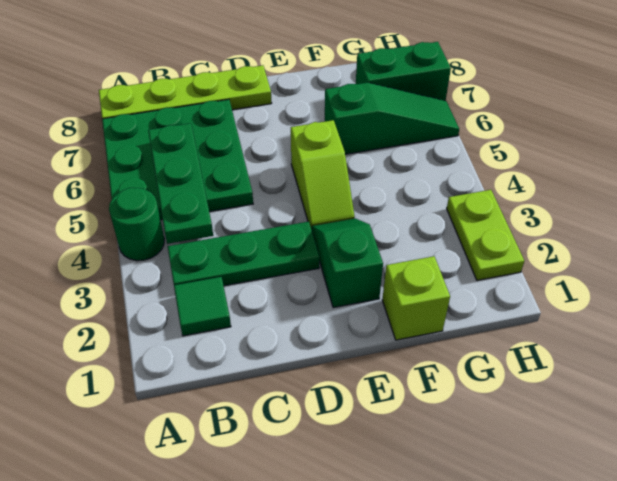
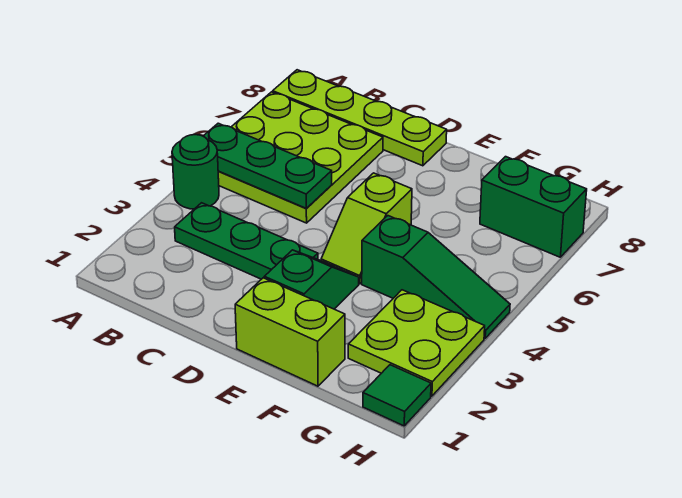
green 3x3 plate [102,100,253,220] -> lime 3x3 plate [218,92,383,223]
green 1x1 tile [174,277,231,336] -> green 1x1 tile moved to [363,365,431,426]
green 1x3 plate [148,123,213,244] -> green 1x3 plate turned to [203,123,332,208]
lime 1x1 brick [382,256,450,340] -> lime 1x2 brick [235,278,345,386]
green 1x3 slope [325,83,459,154] -> green 1x3 slope moved to [362,216,510,338]
lime 1x2 plate [447,190,524,280] -> lime 2x2 plate [348,290,485,396]

